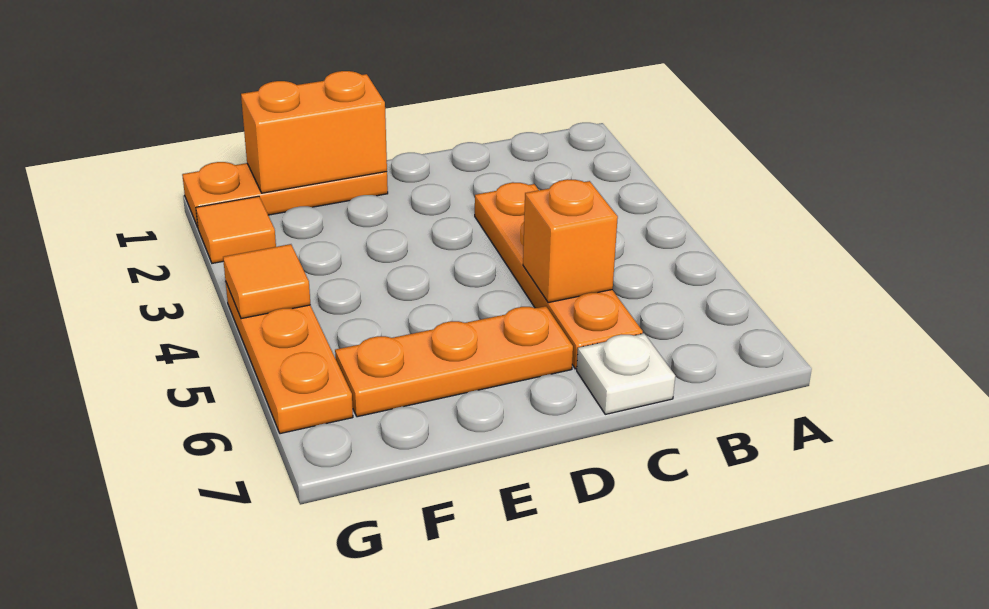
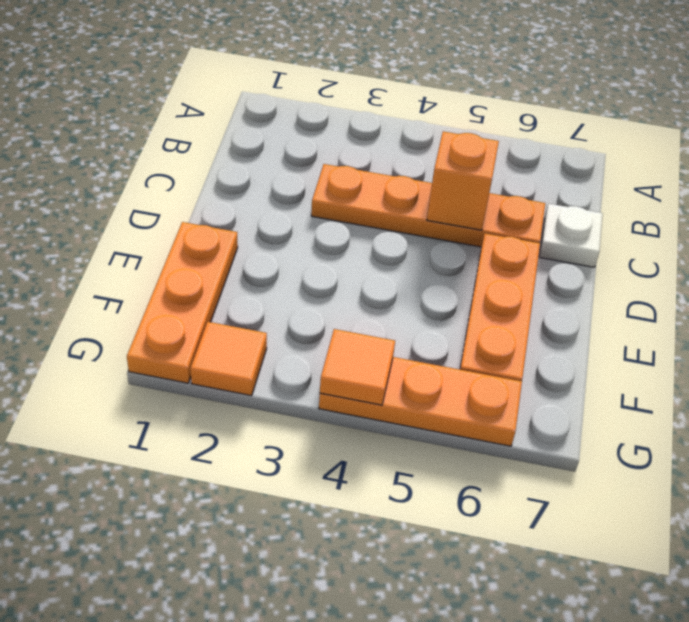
orange 1x2 brick [241,71,387,193] -> none

